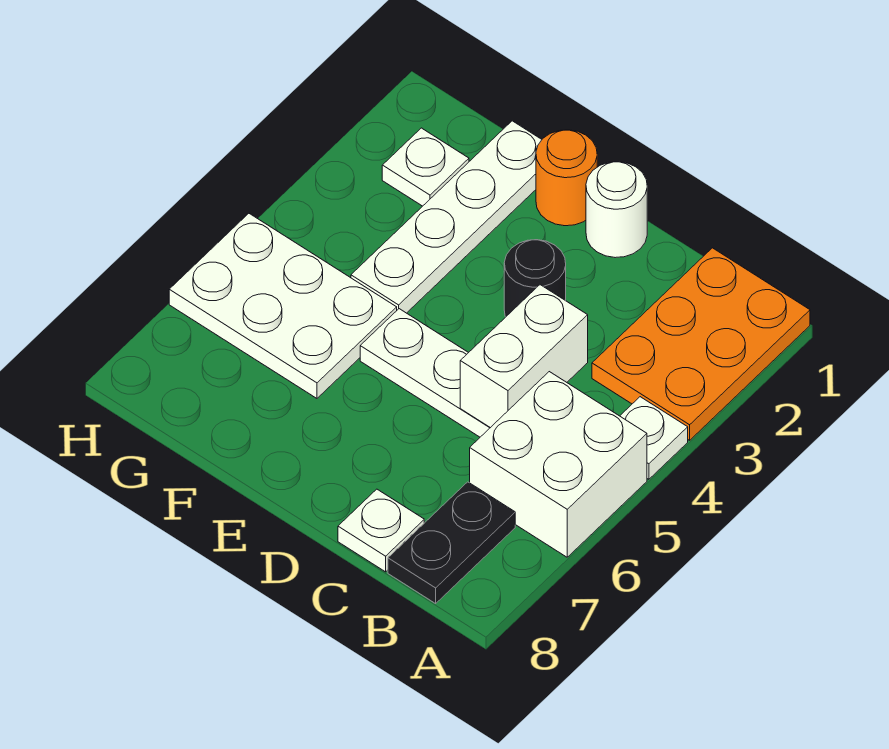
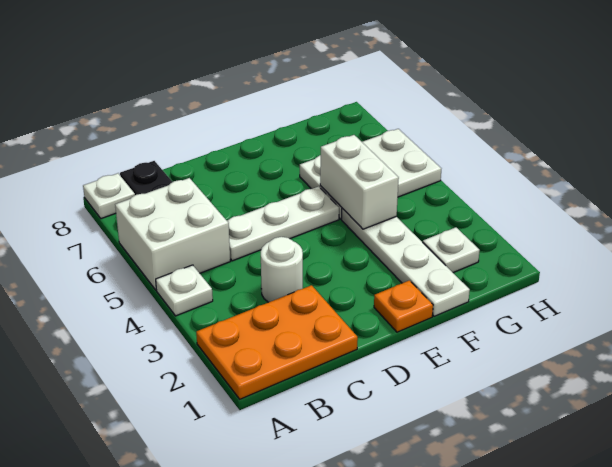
orange 2x3 plate [592,248,810,440] -> orange 2x3 plate turned to [196,285,358,399]
white 1x2 brick [460,285,588,428] -> white 1x2 brick moved to [320,135,399,229]
white 1x1 plate [338,489,424,572] -> white 1x1 plate moved to [83,173,135,218]
white 1x1 round brick [586,162,647,258] -> white 1x1 round brick moved to [261,237,303,302]
black 1x1 round brick [504,240,566,317] -> none
orange 1x1 round brick [536,130,597,226] -> orange 1x1 plate [374,280,433,332]

